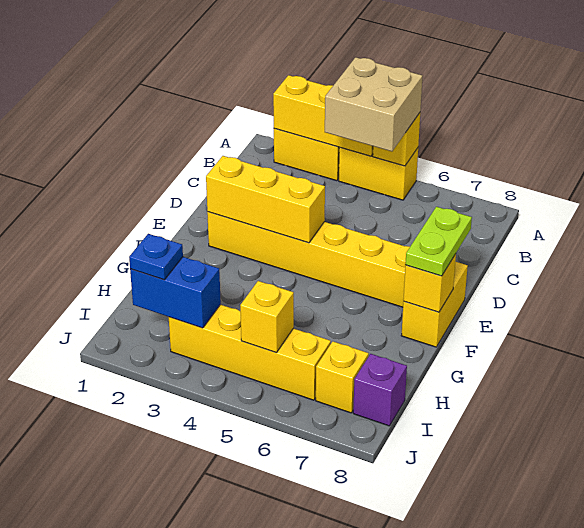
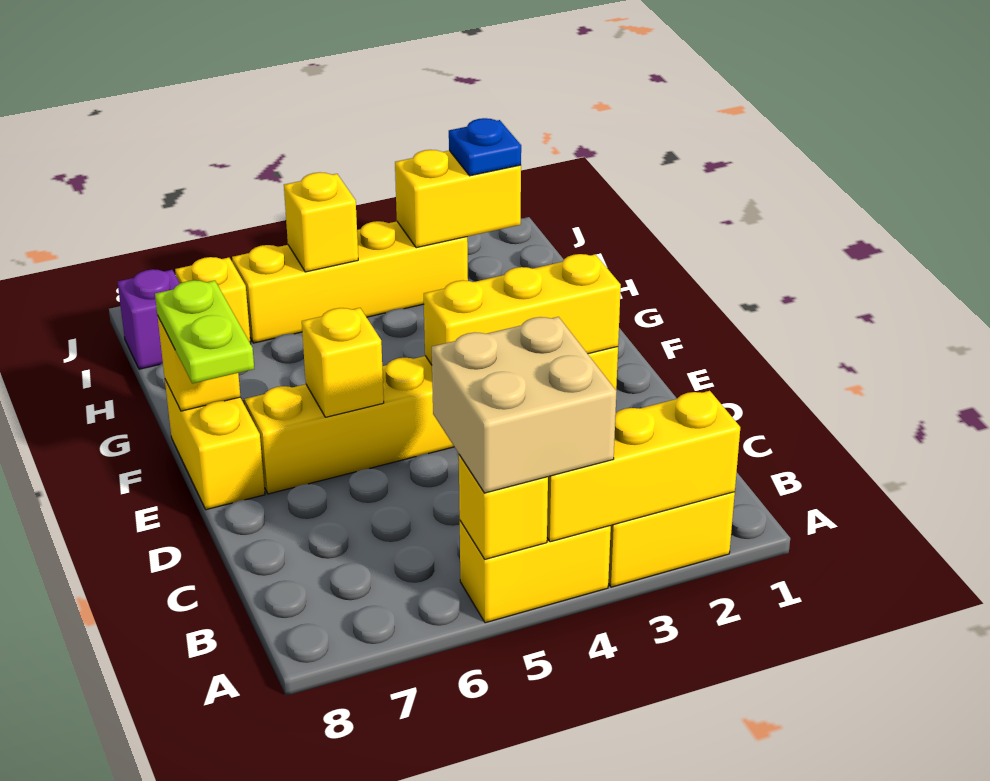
none -> yellow 1x1 brick [302,308,384,417]
blue 1x2 brick [130,257,221,328] -> yellow 1x2 brick [395,150,521,248]

